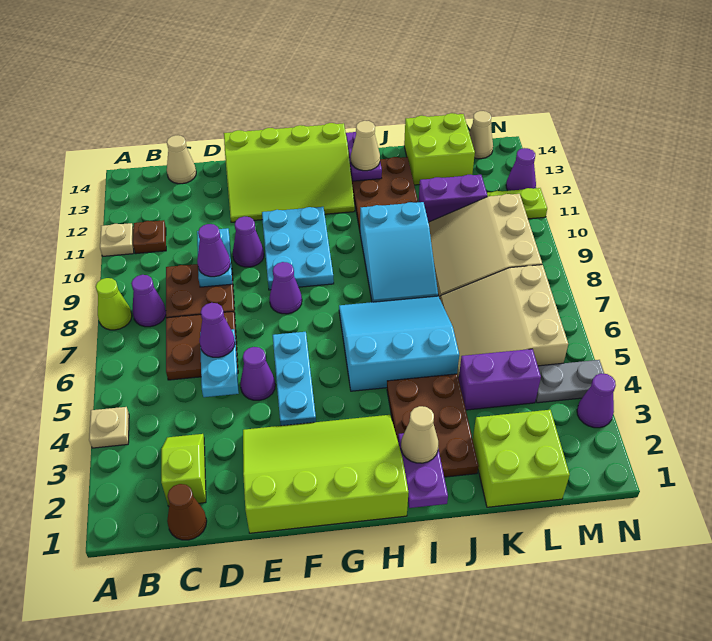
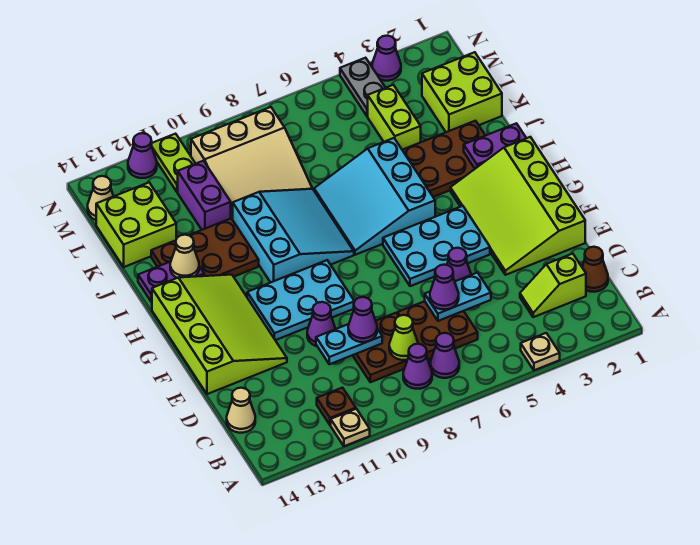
lime 1x1 cone [96,278,132,330] -> lime 1x1 cone moved to [389,315,418,360]
cyan 1x3 plate [273,332,316,426] -> cyan 2x3 plate [383,206,490,286]
purple 1x1 cone [269,262,302,314] -> purple 1x1 cone moved to [431,333,459,378]
tan 1x1 cone [401,406,438,463] -> none
cyan 2x3 slope [360,202,438,302] -> cyan 3x3 slope [233,189,354,283]
purple 1x2 brick [459,349,541,410] -> lime 1x2 brick [368,85,421,150]
tan 3x3 slope [440,265,568,378] -> none

